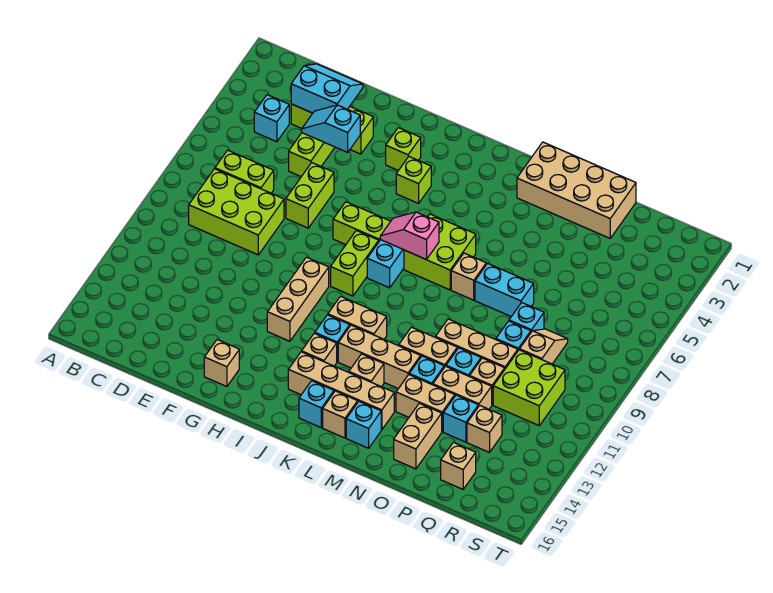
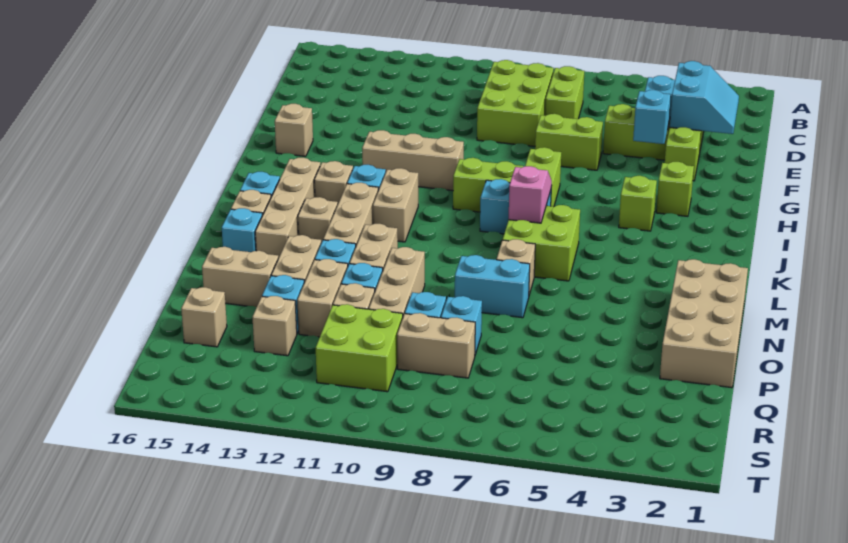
cyan 1x2 brick [475,263,534,317] -> cyan 1x2 brick turned to [455,255,530,318]
tan 1x2 slope [520,329,568,364] -> tan 1x2 brick [397,313,475,378]

